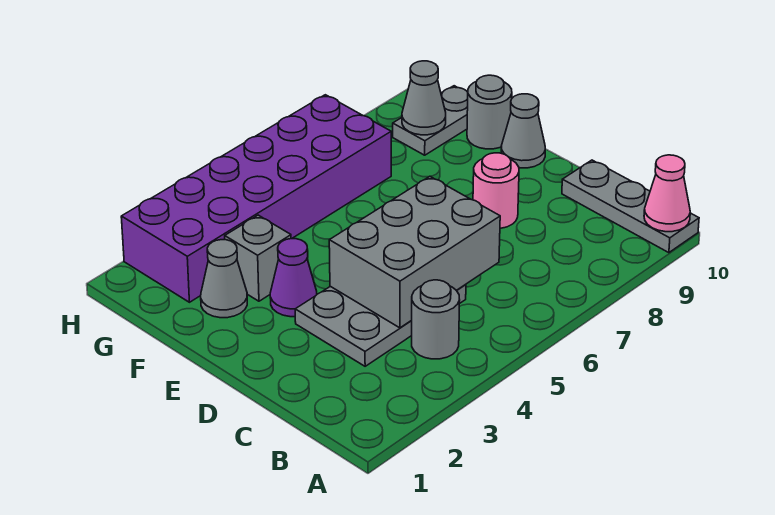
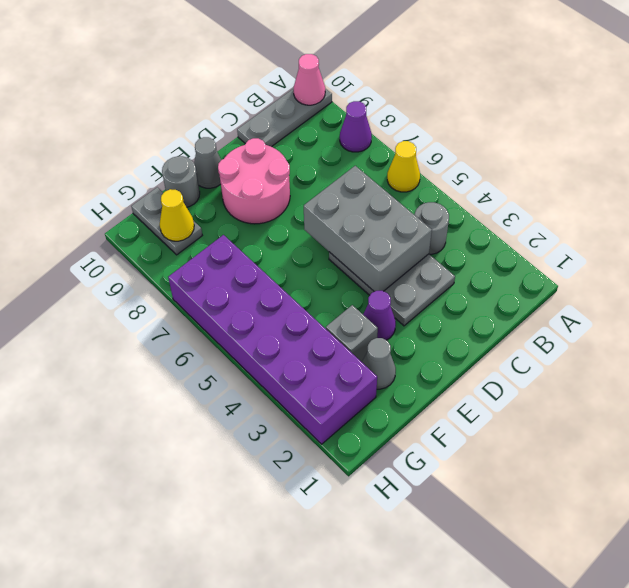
none -> yellow 1x1 cone [387,141,420,192]
none -> purple 1x1 cone [340,101,372,152]
pink 1x1 round brick [473,153,519,228] -> pink 2x2 round brick [218,138,290,224]
grey 1x1 cone [402,61,446,135] -> yellow 1x1 cone [160,189,194,241]

